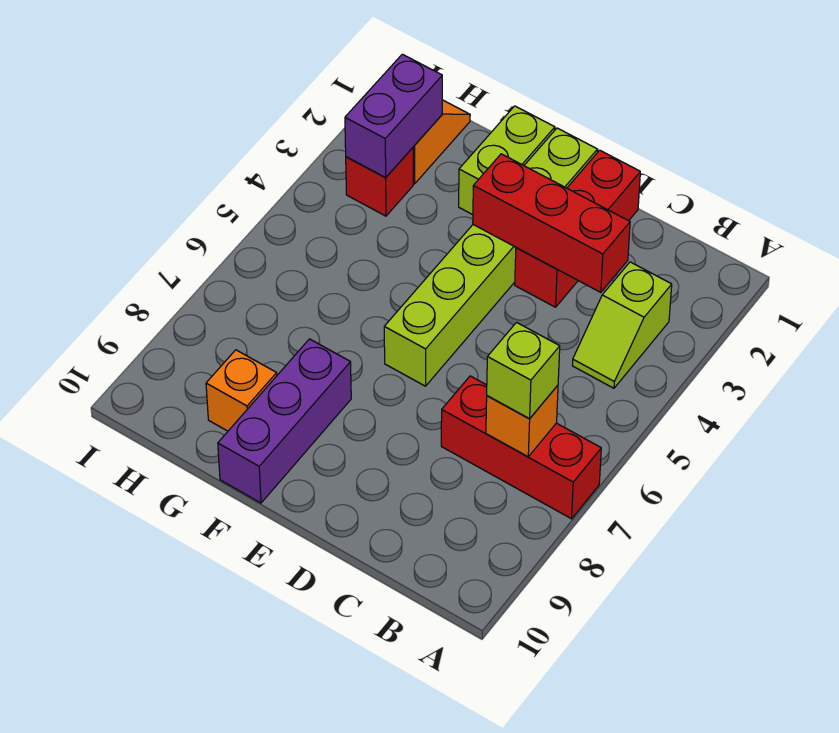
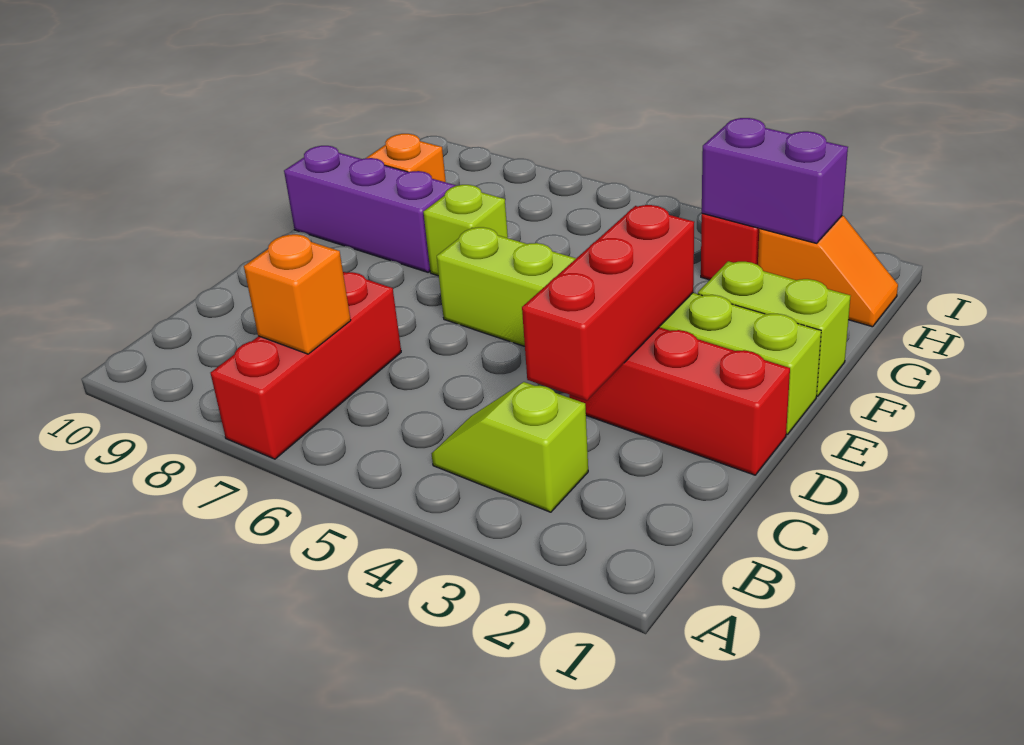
lime 1x1 brick [487,323,560,419] -> lime 1x1 brick moved to [423,185,508,276]

